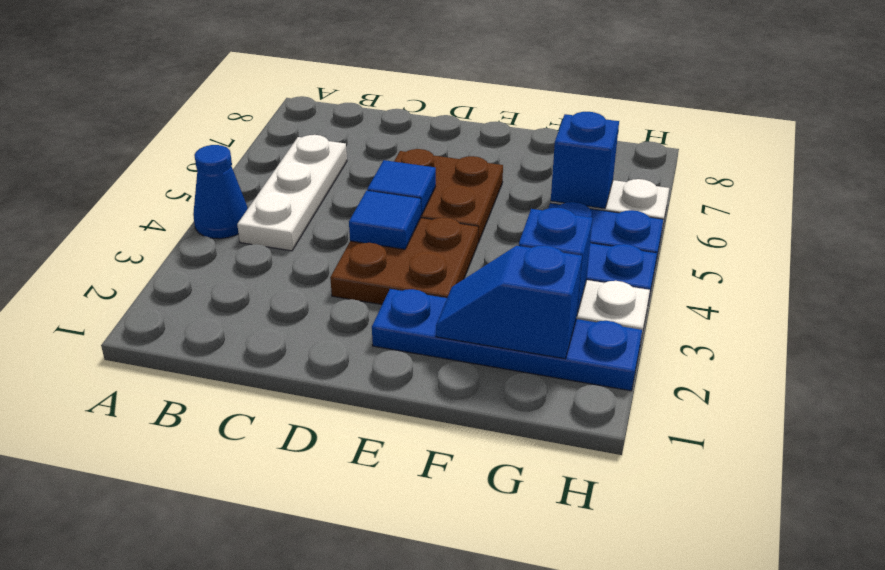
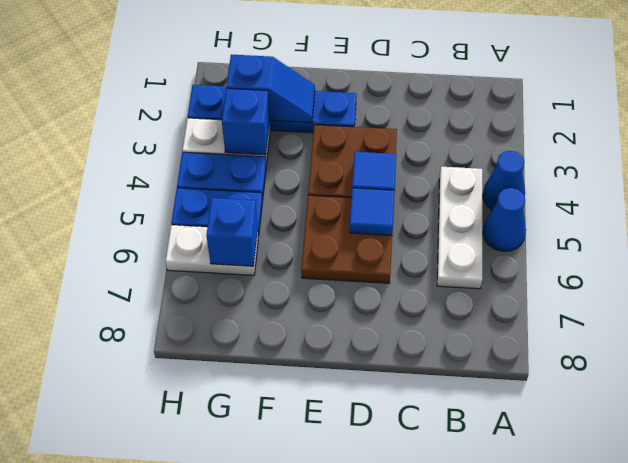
none -> blue 1x1 cone [483,188,526,251]

